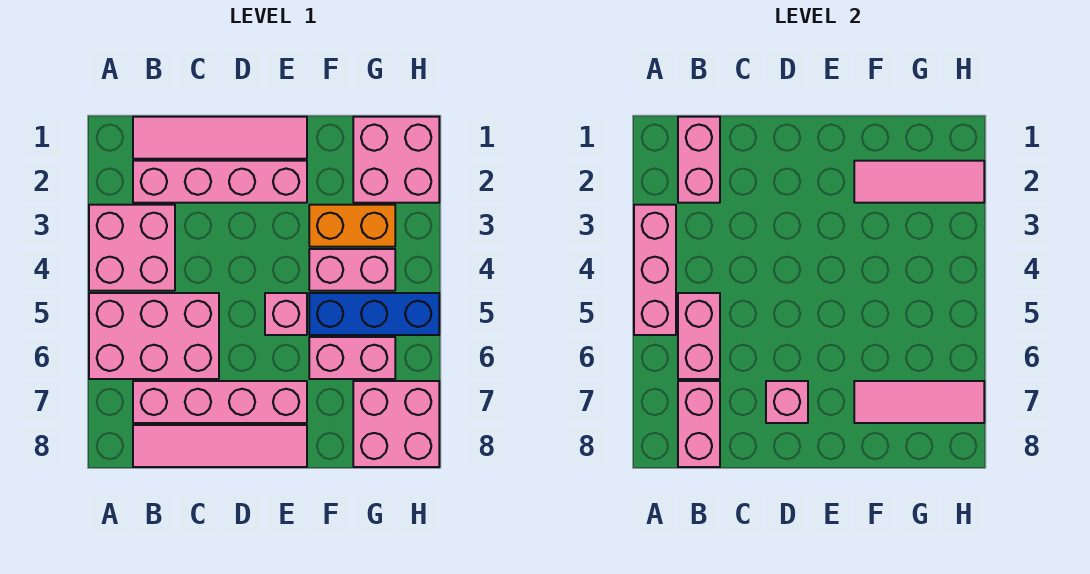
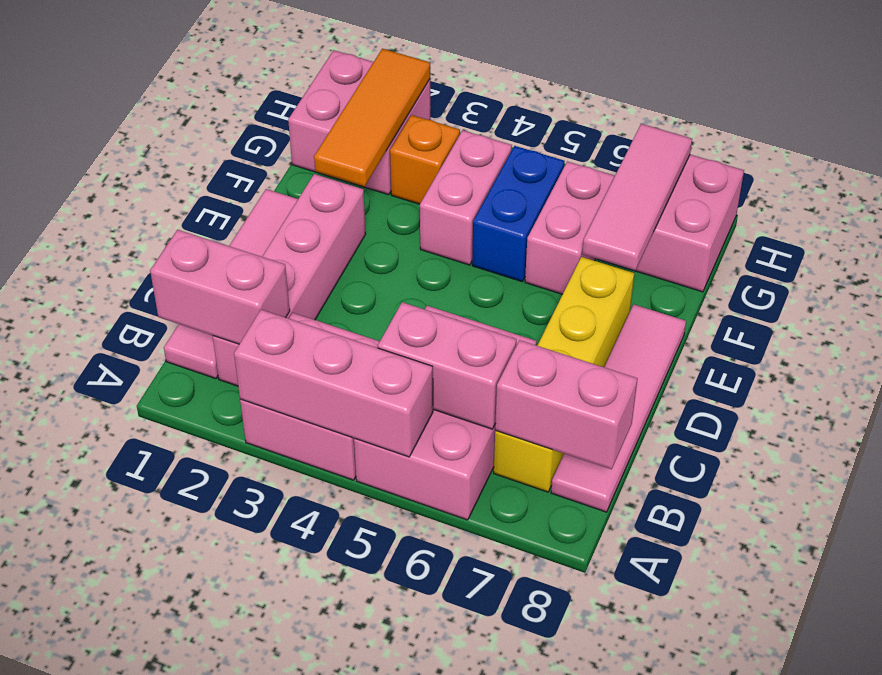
pink 1x4 brick [133,381,307,423] -> yellow 1x4 brick [494,257,634,492]
pink 1x1 brick [766,381,808,423] -> none
pink 1x1 brick [265,293,307,335] -> none
pink 1x3 tile [854,161,984,203] -> orange 1x3 tile [314,49,430,187]
orange 1x2 brick [309,205,395,247] -> orange 1x1 brick [390,115,460,204]
blue 1x3 brick [309,293,439,335] -> blue 1x2 brick [472,146,565,282]

